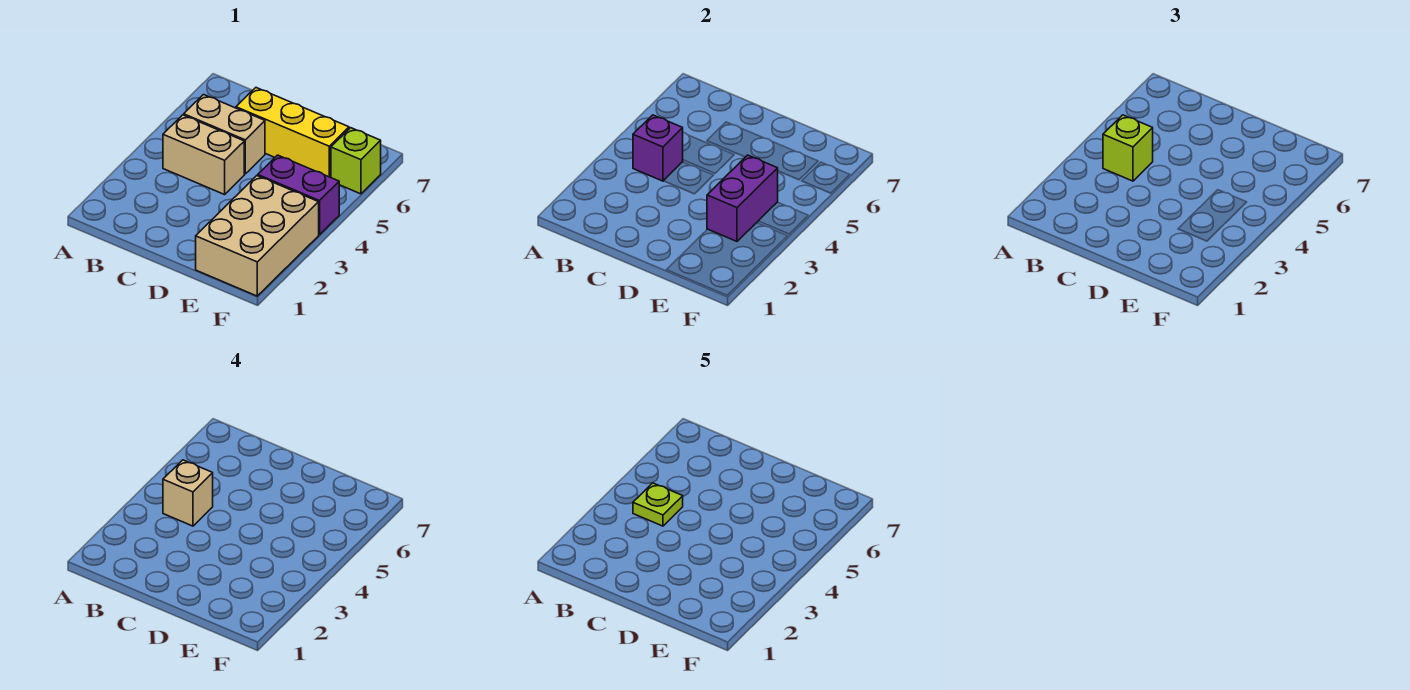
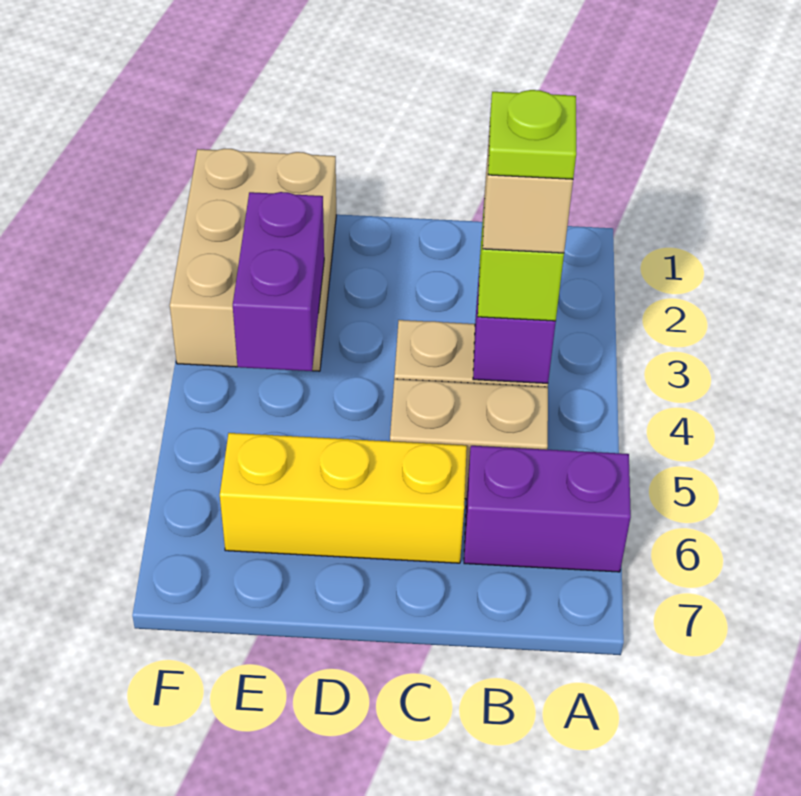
purple 1x2 brick [258,155,339,235] -> purple 1x2 brick moved to [464,446,631,572]
lime 1x1 brick [331,128,381,194] -> none

